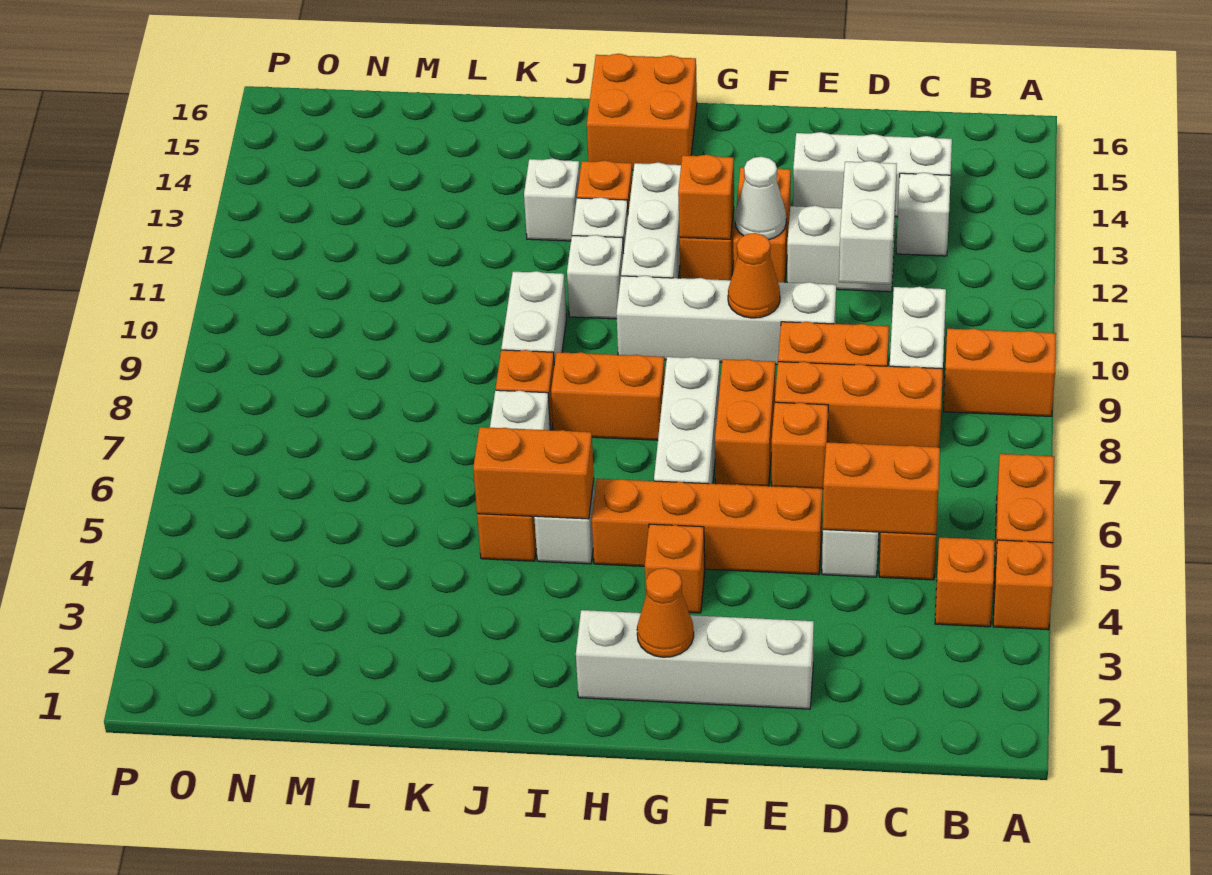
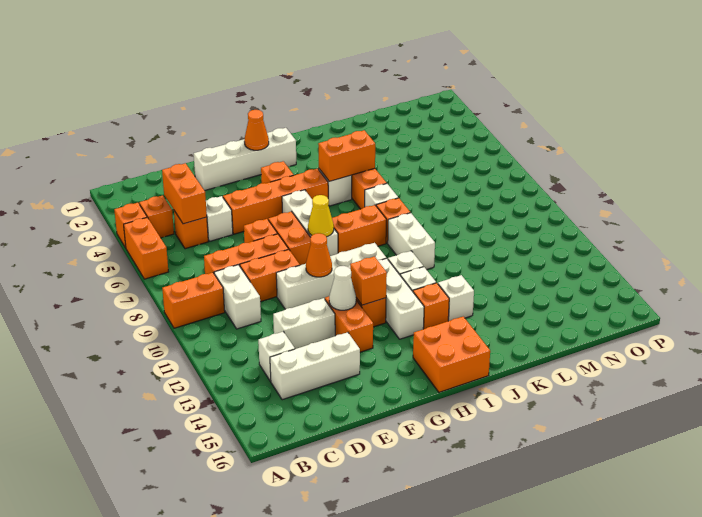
orange 1x2 brick [823,442,940,535] -> orange 1x2 brick turned to [162,163,207,224]
white 1x2 brick [839,161,897,284] -> none
none -> yellow 1x1 cone [308,195,334,237]

